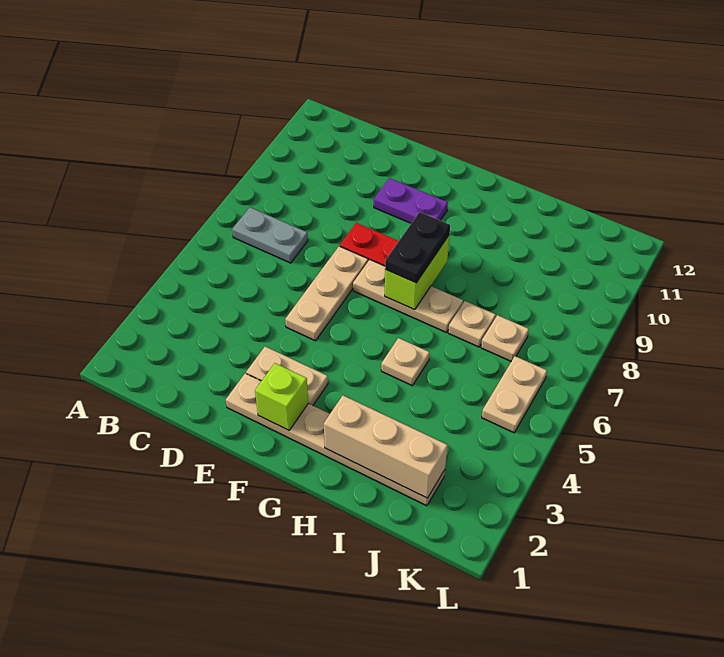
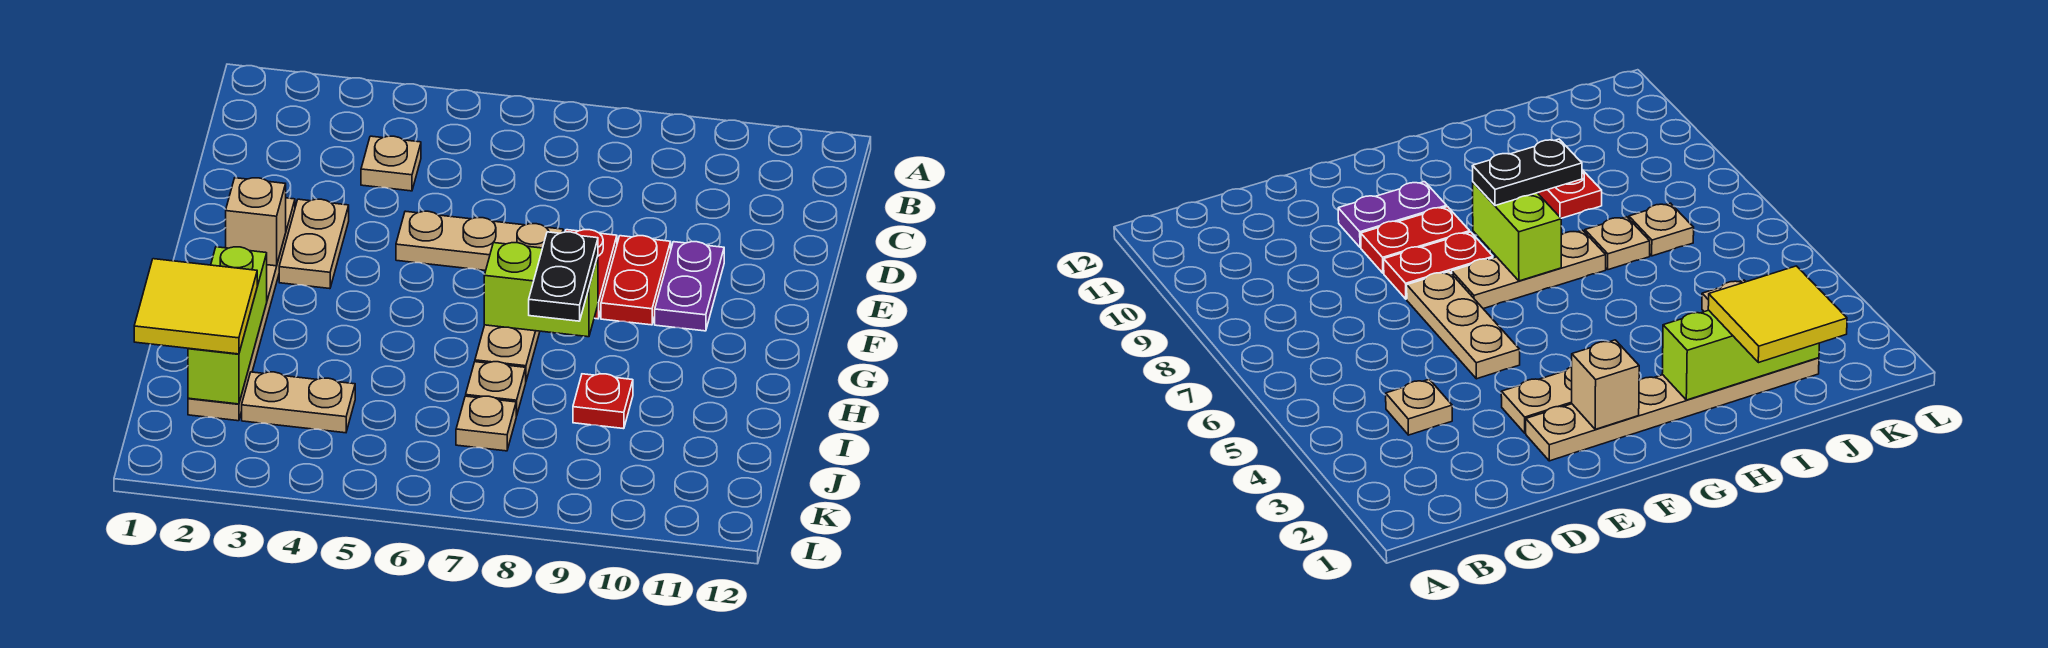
grey 1x2 plate [232,207,308,263] -> none
none -> red 1x2 plate [601,236,671,325]
lime 1x1 brick [255,363,308,430] -> tan 1x1 brick [226,178,286,266]
black 1x2 plate [385,212,450,283] -> black 1x2 plate turned to [529,232,598,321]
tan 1x3 brick [324,396,448,498] -> lime 1x3 brick [188,247,267,404]
tan 1x1 plate [381,338,430,386] -> tan 1x1 plate moved to [361,136,421,191]
none -> yellow 2x2 tile [134,259,257,354]
none -> red 1x1 plate [573,374,633,429]
tan 1x2 plate [482,356,547,433] -> tan 1x2 plate moved to [242,372,355,433]

